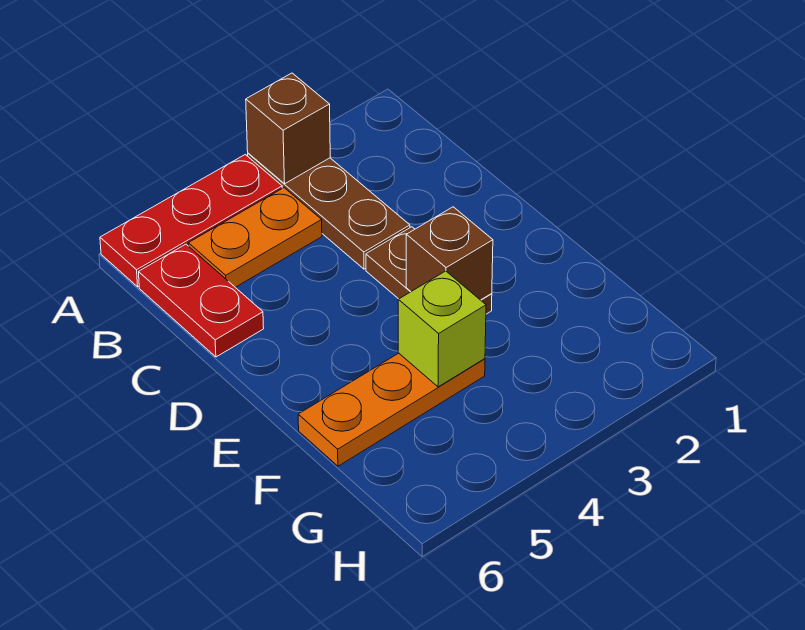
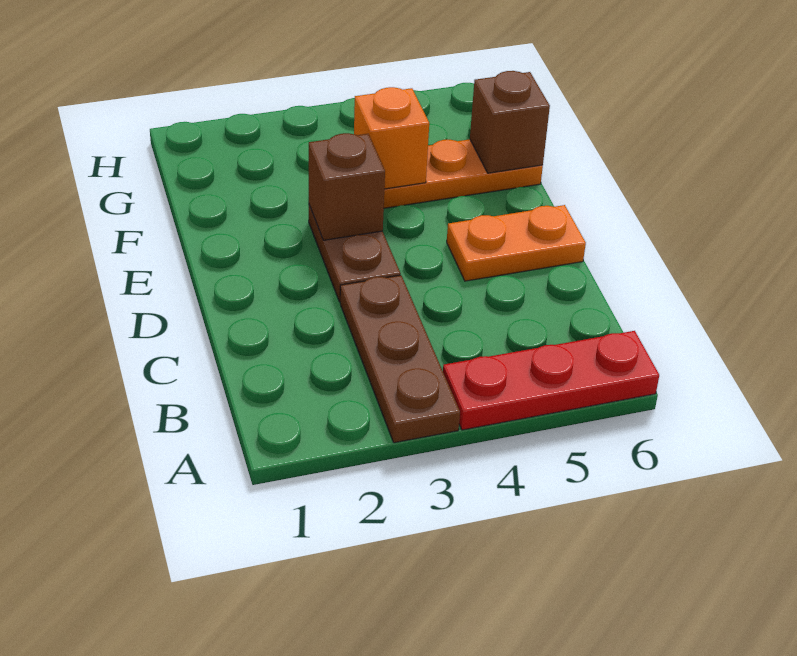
brown 1x1 brick [246,73,330,184] -> brown 1x1 brick moved to [470,71,550,173]
orange 1x2 plate [188,188,322,287] -> orange 1x2 plate moved to [447,205,586,281]
red 1x2 plate [139,244,264,357] -> none
lime 1x1 brick [398,271,486,387] -> orange 1x1 brick [354,87,429,189]

